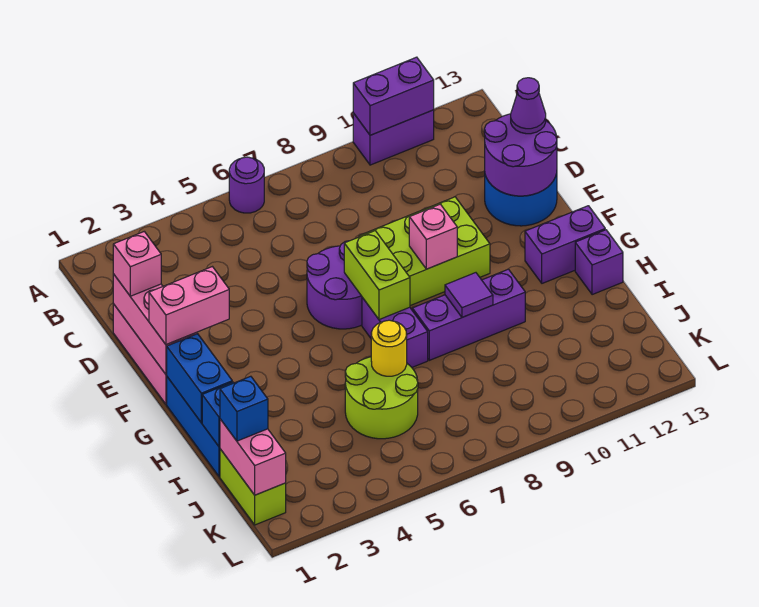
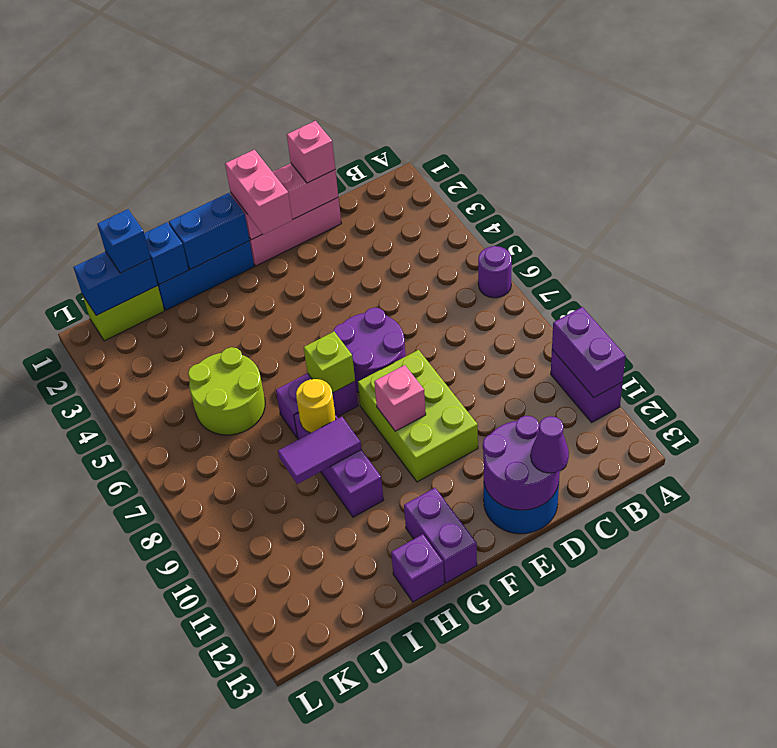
lime 1x2 brick [344,231,410,320] -> lime 1x1 brick [304,332,355,393]
purple 1x1 tile [445,273,493,317] -> purple 1x2 tile [278,417,361,484]
yellow 1x1 round brick [371,320,407,376] -> yellow 1x1 round brick moved to [296,379,336,433]
pink 1x2 brick [220,419,286,495] -> blue 1x2 brick [74,252,158,315]

